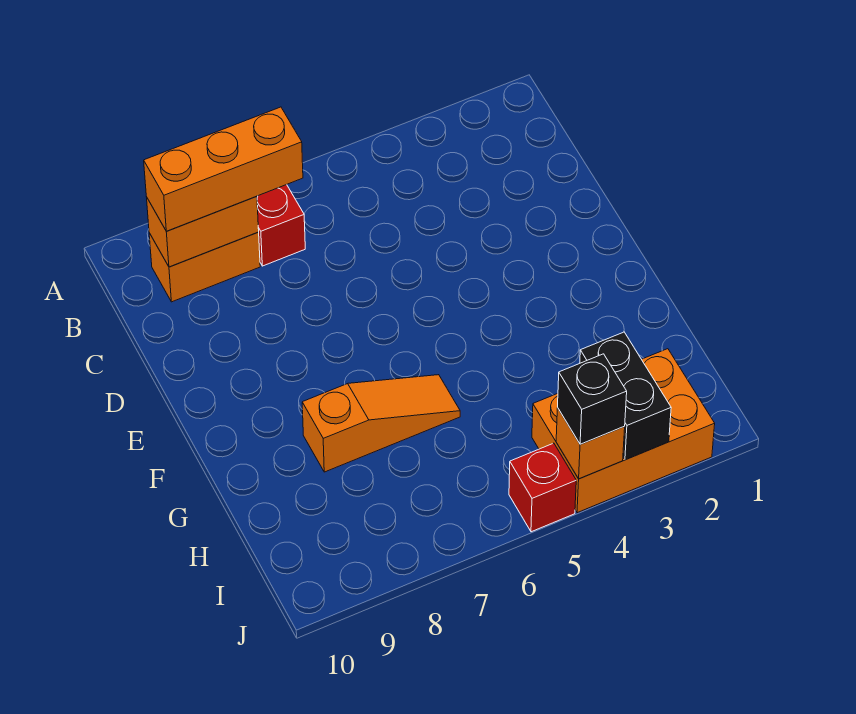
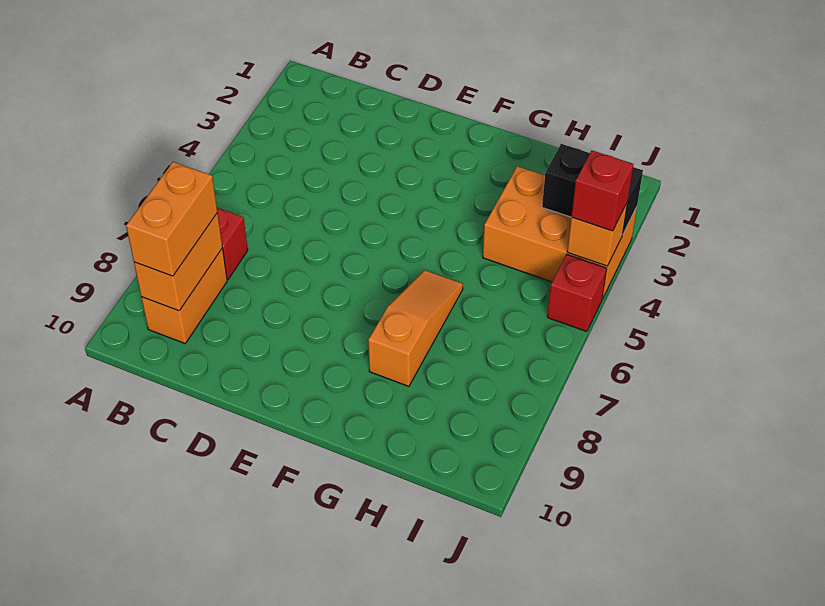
orange 1x3 brick [144,107,303,231] -> orange 1x2 brick [126,162,217,276]
orange 2x3 brick [532,349,715,513] -> orange 2x3 brick turned to [483,166,637,299]
black 1x1 brick [558,354,627,444] -> red 1x1 brick [571,151,633,231]

